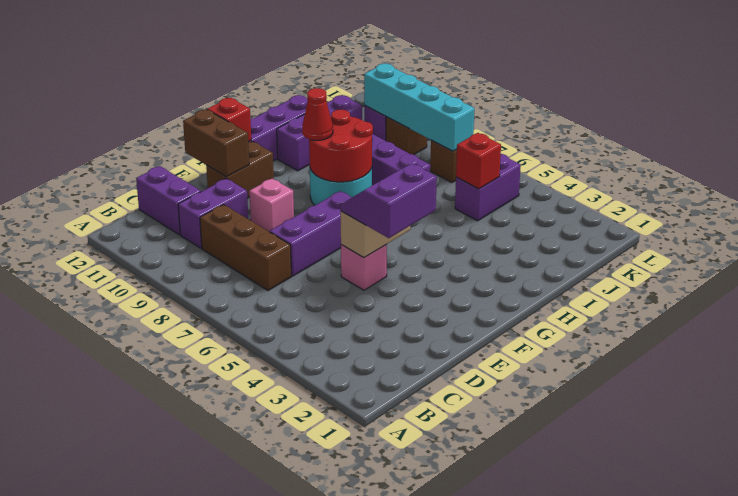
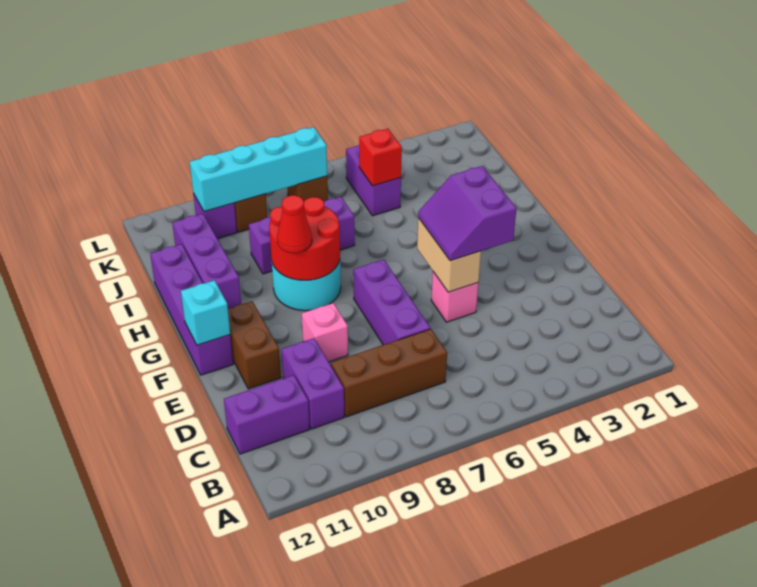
brown 1x2 brick [183,109,249,177] -> none
red 1x1 brick [207,98,251,142] -> cyan 1x1 brick [181,280,230,345]

